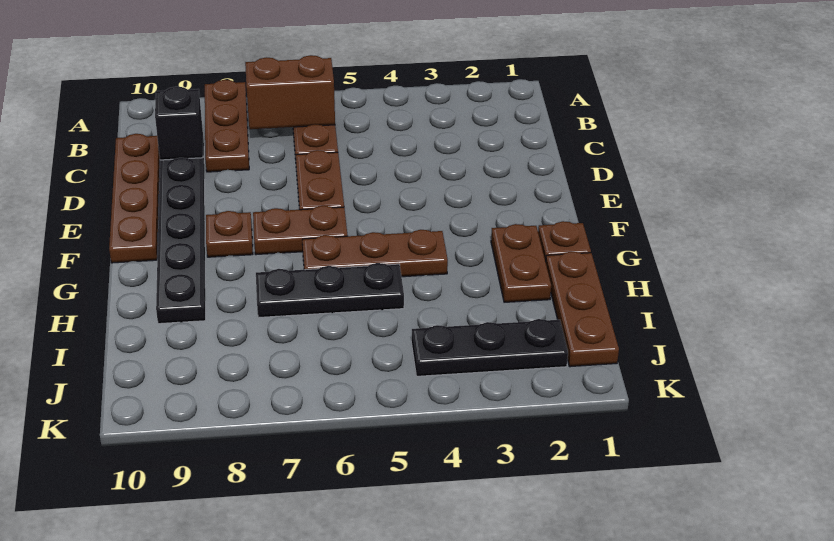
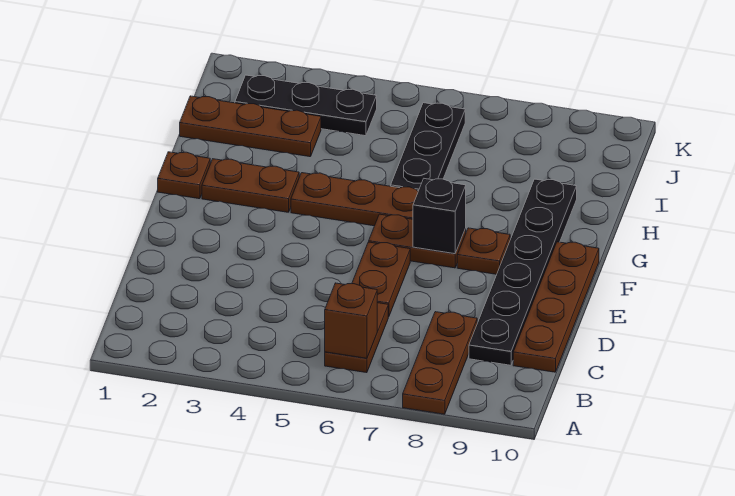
brown 1x2 brick [245,55,335,129] -> brown 1x1 brick [325,283,377,358]
black 1x1 brick [155,87,203,160] -> black 1x1 brick moved to [413,179,466,254]
brown 1x2 plate [491,224,551,302] -> brown 1x2 plate turned to [202,159,299,212]
brown 1x3 plate [546,252,619,367] -> brown 1x3 plate turned to [180,96,321,157]
black 1x3 plate [256,263,404,318] -> black 1x3 plate turned to [391,103,465,191]

